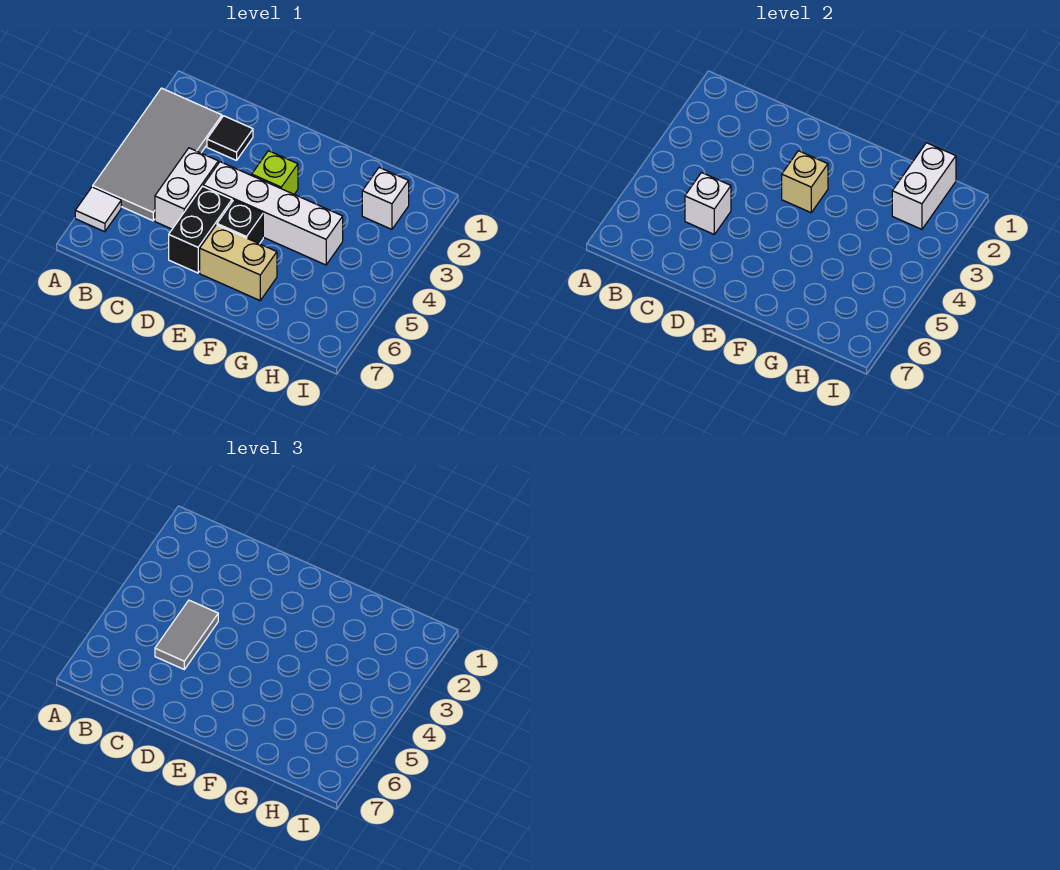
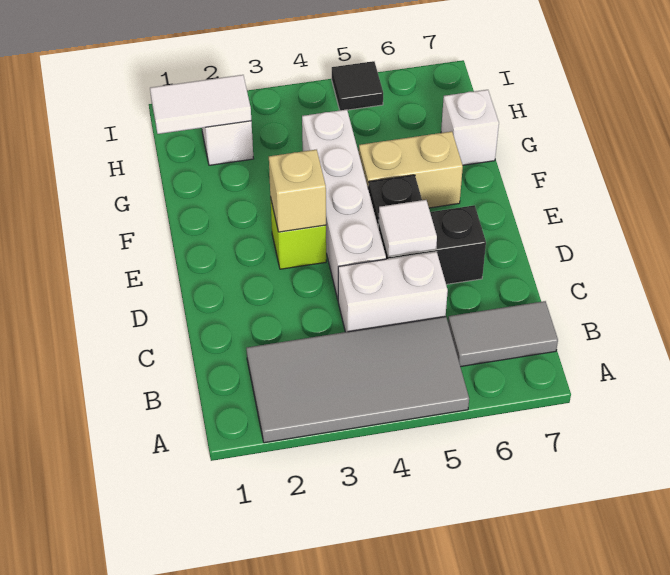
white 1x1 tile [75,187,121,232] -> white 1x1 tile moved to [379,200,437,256]
black 1x1 tile [207,116,253,160] -> black 1x1 tile moved to [332,61,383,110]
grey 1x2 tile [155,600,218,669] -> grey 1x2 tile moved to [448,301,558,367]
white 1x1 brick [685,173,731,234] -> white 1x1 brick moved to [441,90,499,165]
tan 1x2 brick [200,225,277,300] -> tan 1x2 brick turned to [359,131,463,208]
white 1x2 brick [892,143,956,229] -> white 1x2 tile [150,75,251,134]

